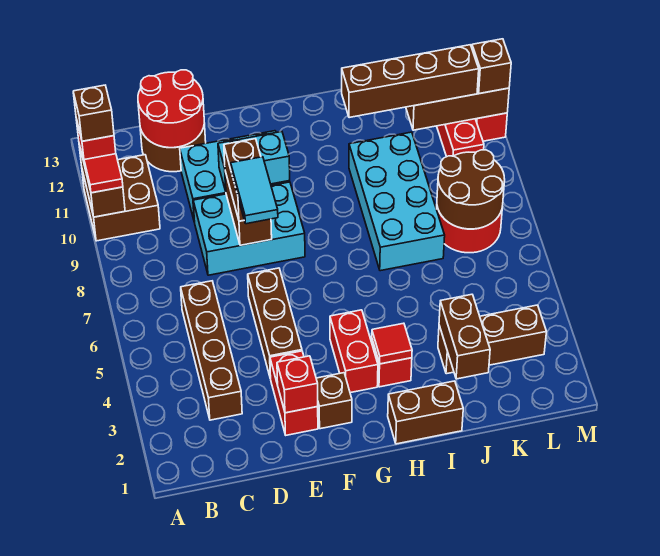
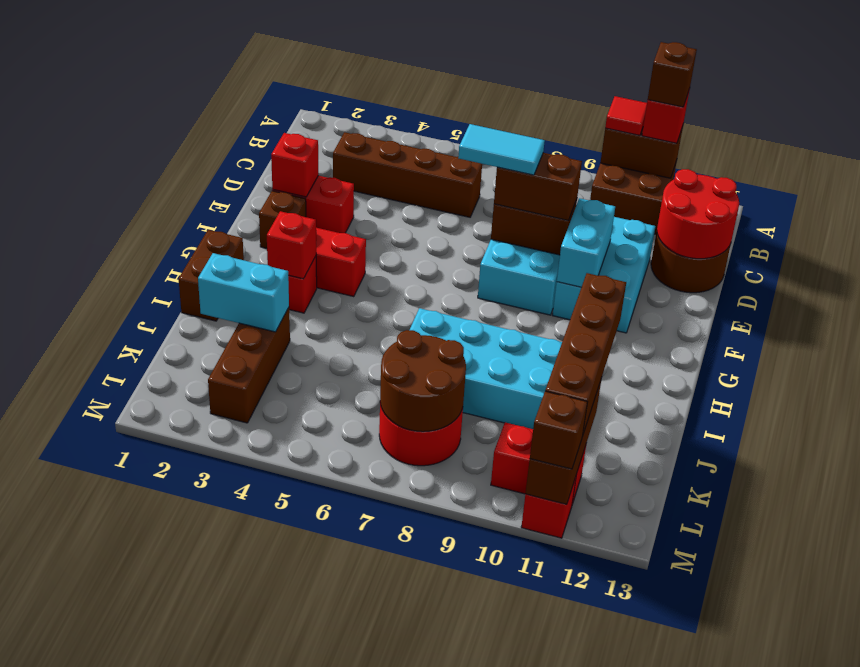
brown 1x3 brick [248,268,302,378] -> none
red 1x1 tile [372,323,412,364] -> red 1x1 brick [267,211,316,279]
brown 1x2 brick [439,294,490,379] -> cyan 1x2 brick [198,253,289,332]

